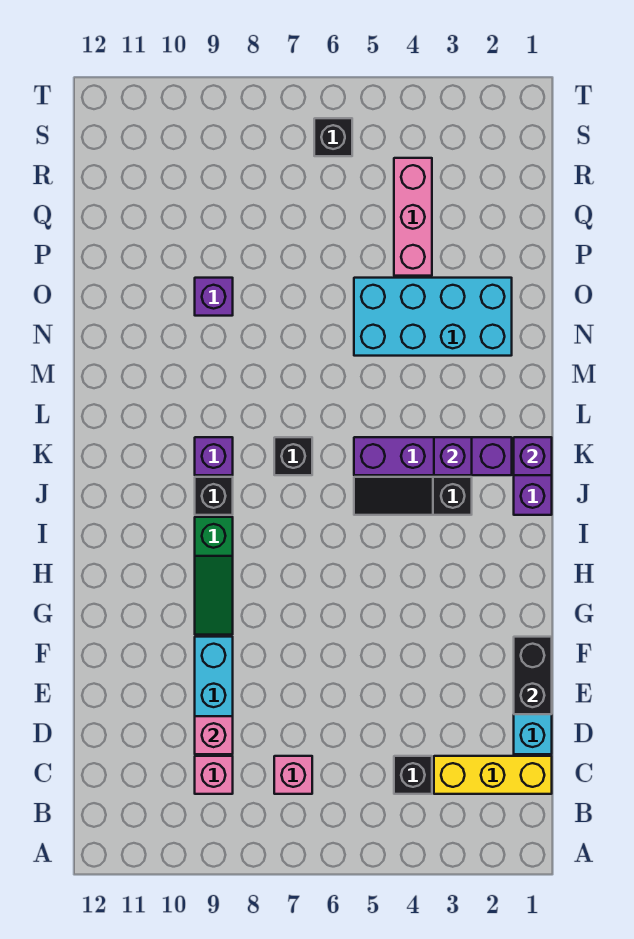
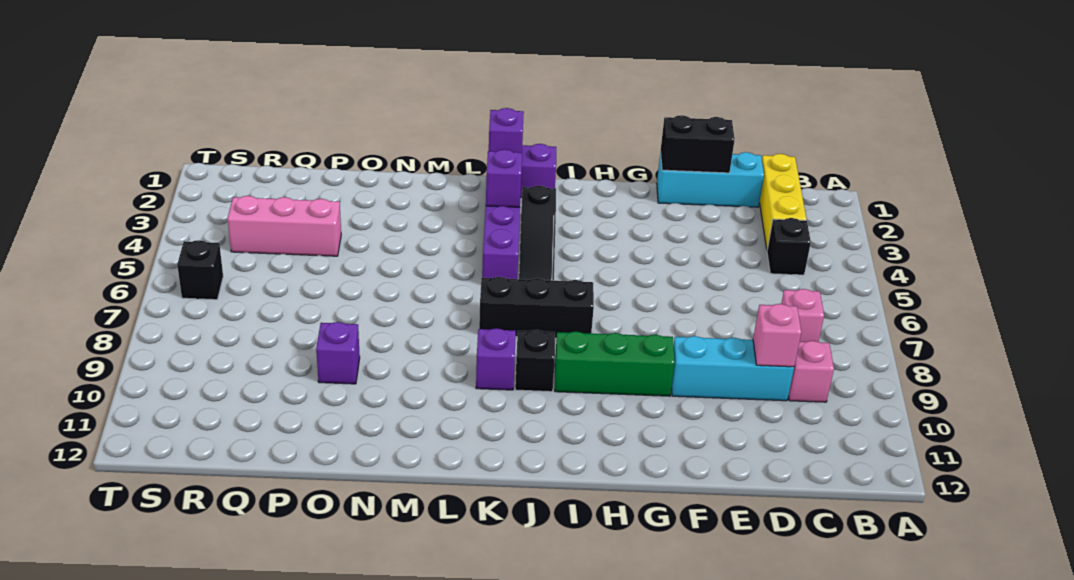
green 1x3 slope [195,517,233,635] -> green 1x3 brick [555,331,675,396]
black 1x1 brick [274,437,312,475] -> black 1x3 brick [479,277,594,338]
cyan 2x4 brick [354,278,512,356] -> none

